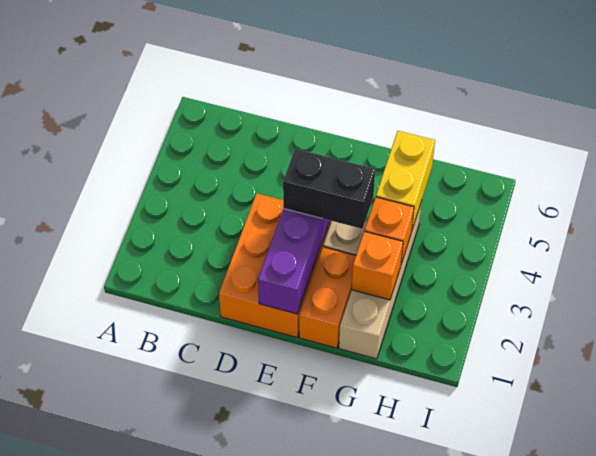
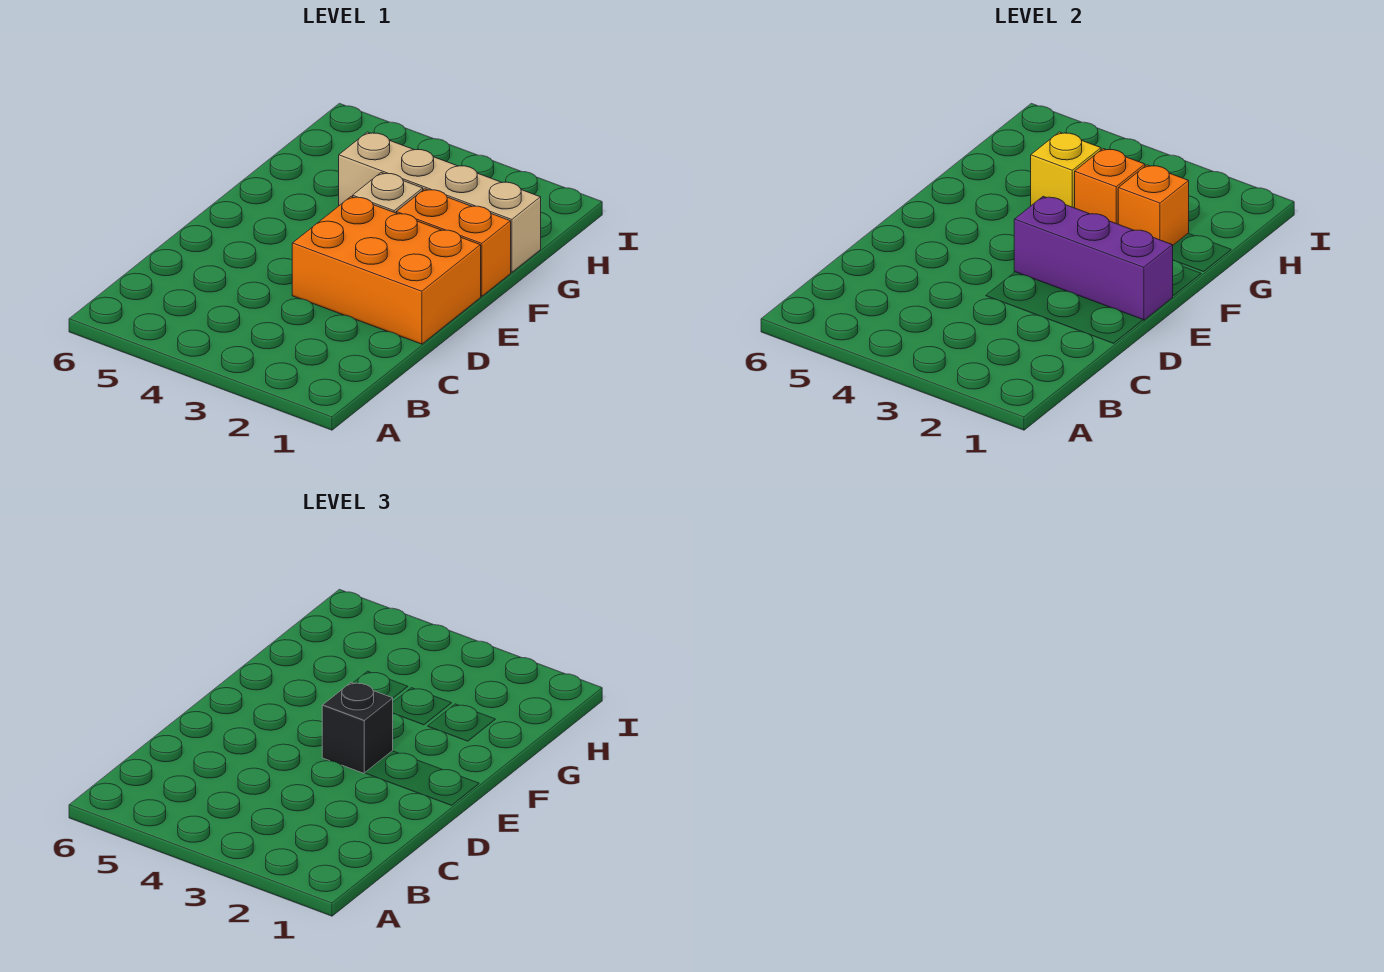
black 1x2 brick [283,149,375,229] -> black 1x1 brick [322,682,393,773]
yellow 1x2 brick [376,131,435,229] -> yellow 1x1 brick [1031,132,1101,208]

